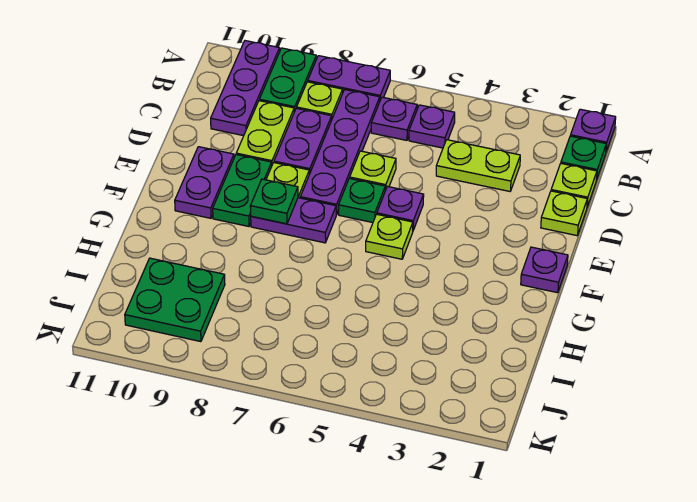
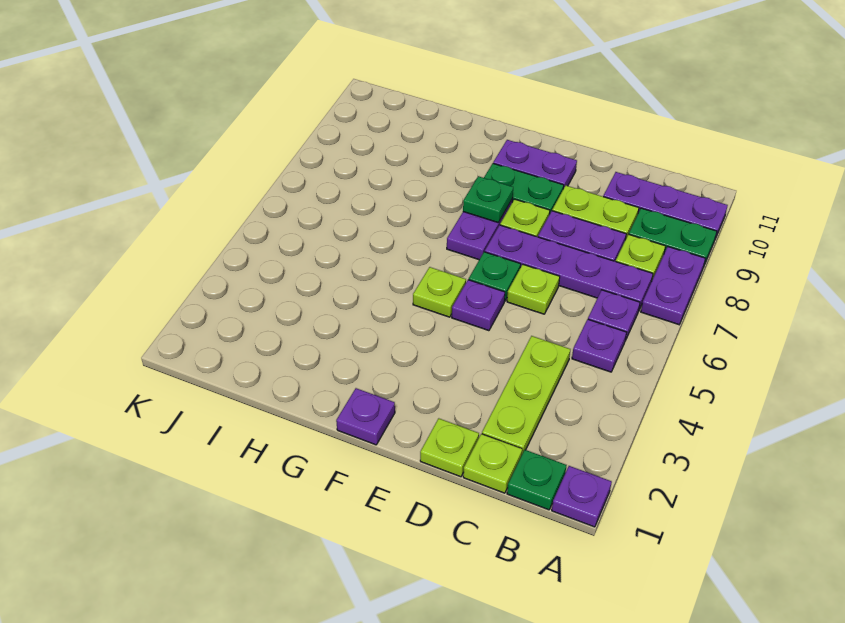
lime 1x2 plate [436,140,520,191] -> lime 1x3 plate [482,336,571,454]
green 2x2 plate [125,258,225,342] -> none

